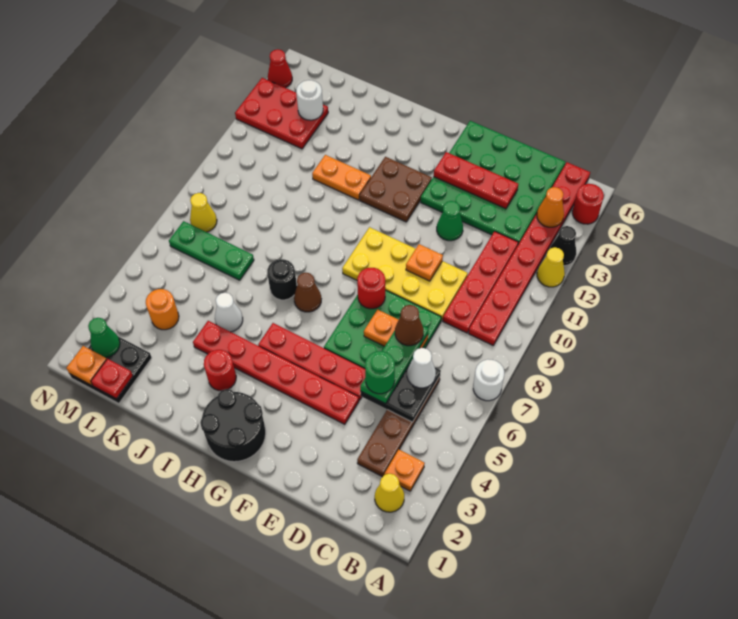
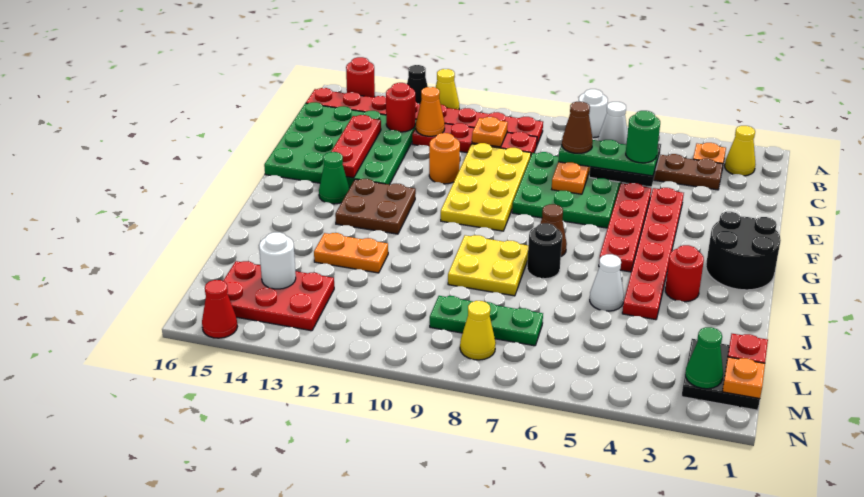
orange 1x1 cone [537,187,564,227] -> orange 1x1 cone moved to [416,87,445,136]
orange 1x1 plate [406,244,443,281] -> orange 1x1 plate moved to [472,117,508,147]
green 1x1 cone [437,201,463,241] -> green 1x1 cone moved to [319,152,349,204]
red 1x1 round brick [357,268,385,309] -> red 1x1 round brick moved to [386,83,415,132]
none -> yellow 2x2 plate [448,235,528,296]
orange 1x2 plate [312,155,371,200] -> orange 1x2 plate turned to [314,233,388,273]
green 1x3 plate [169,221,254,280] -> green 1x3 plate turned to [430,296,543,346]
orange 1x1 round brick [146,289,179,330] -> orange 1x1 round brick moved to [429,133,460,184]
red 2x3 plate [235,78,328,149] -> red 2x3 plate turned to [223,261,334,331]

